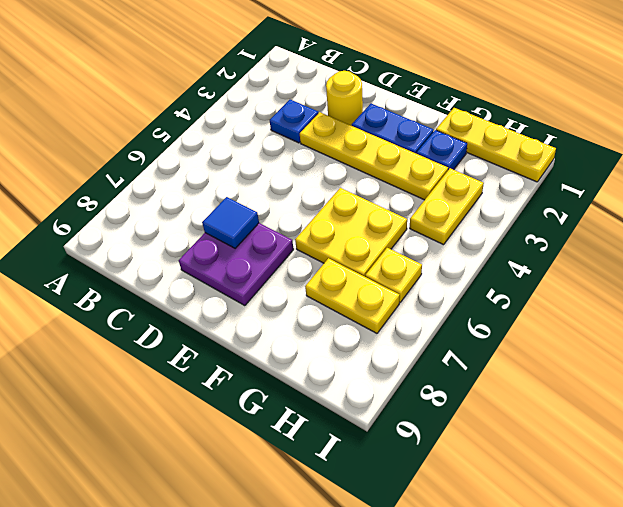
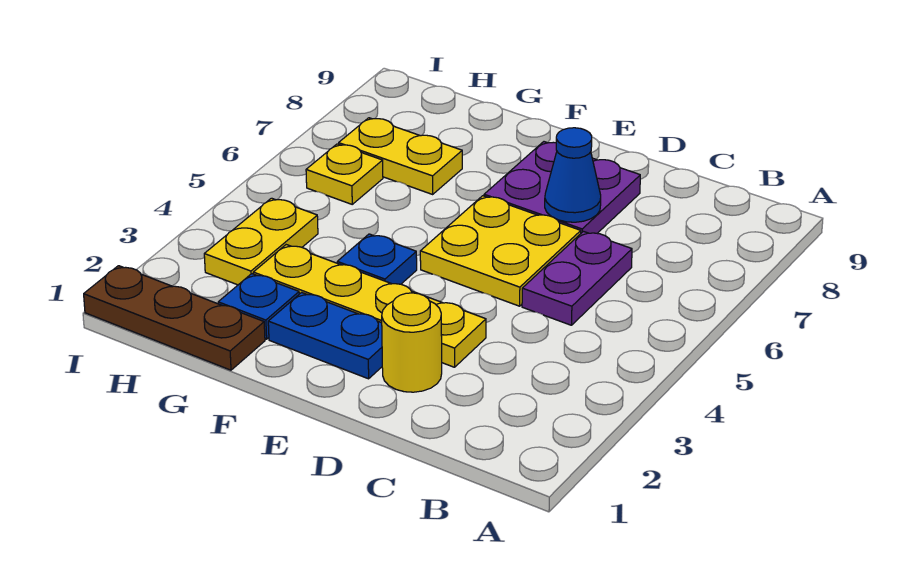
blue 1x1 plate [270,100,318,143] -> blue 1x1 plate moved to [337,234,417,284]
none -> purple 1x2 plate [522,231,632,325]
blue 1x1 tile [202,197,259,248] -> blue 1x1 cone [545,128,601,222]
yellow 2x2 plate [295,188,407,277] -> yellow 2x2 plate moved to [420,196,581,306]
yellow 1x3 plate [436,108,556,182] -> brown 1x3 plate [84,266,265,370]

